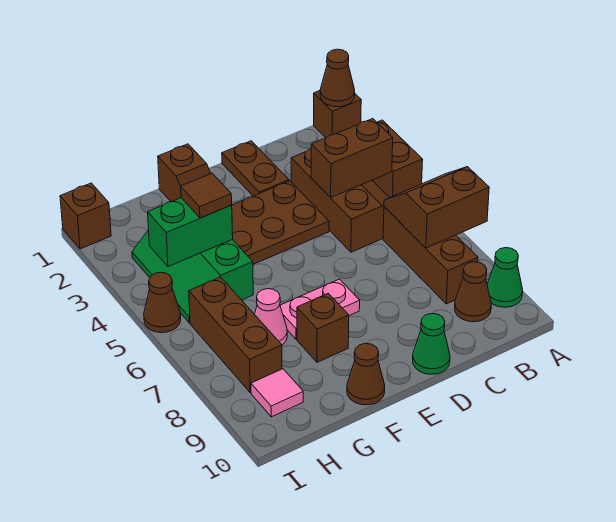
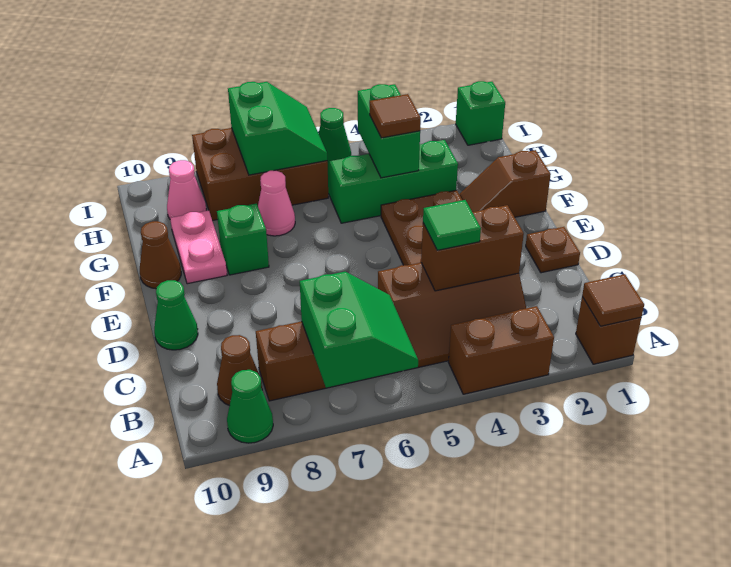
brown 1x1 cone [320,49,355,107] -> brown 1x1 tile [582,274,644,326]
brown 2x2 slope [384,167,489,248] -> green 2x2 slope [300,272,418,388]
brown 1x2 brick [311,119,393,197] -> brown 1x2 brick turned to [421,205,524,291]
none -> green 1x1 tile [423,200,481,250]
brown 1x2 plate [222,141,289,196] -> brown 1x1 plate [526,227,580,273]
pink 1x2 plate [280,279,360,339] -> pink 1x2 plate moved to [170,210,227,284]
brown 1x1 brick [297,293,349,362] -> green 1x1 brick [217,204,269,275]
brown 1x3 brick [189,277,282,393] -> brown 2x3 brick [192,128,328,221]
none -> green 2x2 slope [228,82,327,175]
pink 1x1 tile [251,369,303,417] -> pink 1x1 cone [167,160,206,219]
brown 1x1 brick [60,183,111,249] -> green 1x1 brick [456,81,505,145]
brown 1x1 cone [144,272,181,333] -> green 1x1 cone [319,108,351,162]

